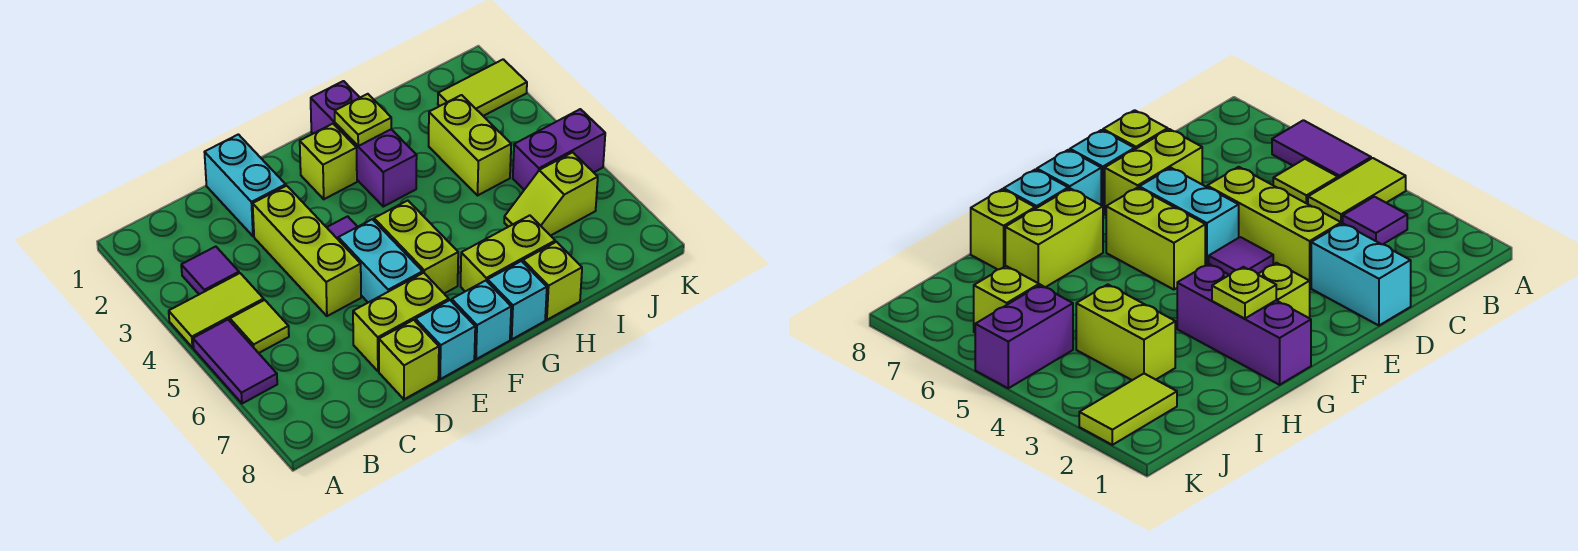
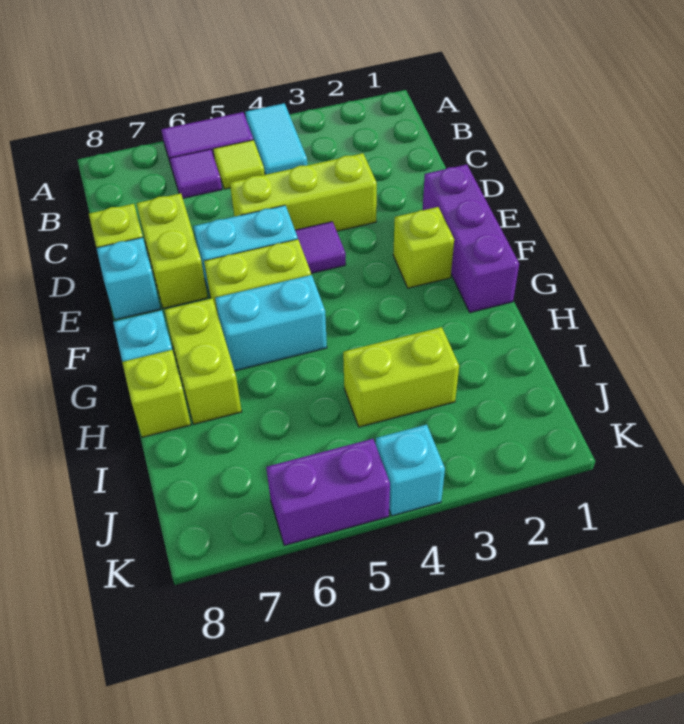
lime 1x2 tile [169,273,264,348] -> cyan 1x2 tile [246,103,307,175]
purple 1x1 tile [181,247,239,294] -> purple 1x1 tile moved to [170,149,222,198]
cyan 1x2 brick [204,134,286,236] -> cyan 1x2 brick moved to [215,275,327,371]
cyan 1x1 brick [452,281,511,359] -> cyan 1x1 brick moved to [376,424,445,516]
purple 1x3 brick [311,81,417,207] -> purple 1x3 brick turned to [423,164,519,312]
lime 1x1 plate [335,94,391,146] -> none
lime 1x2 slope [504,152,598,236] -> none
lime 1x2 tile [438,59,527,116] -> none
purple 1x2 brick [513,109,605,190] -> purple 1x2 brick turned to [266,439,390,546]

